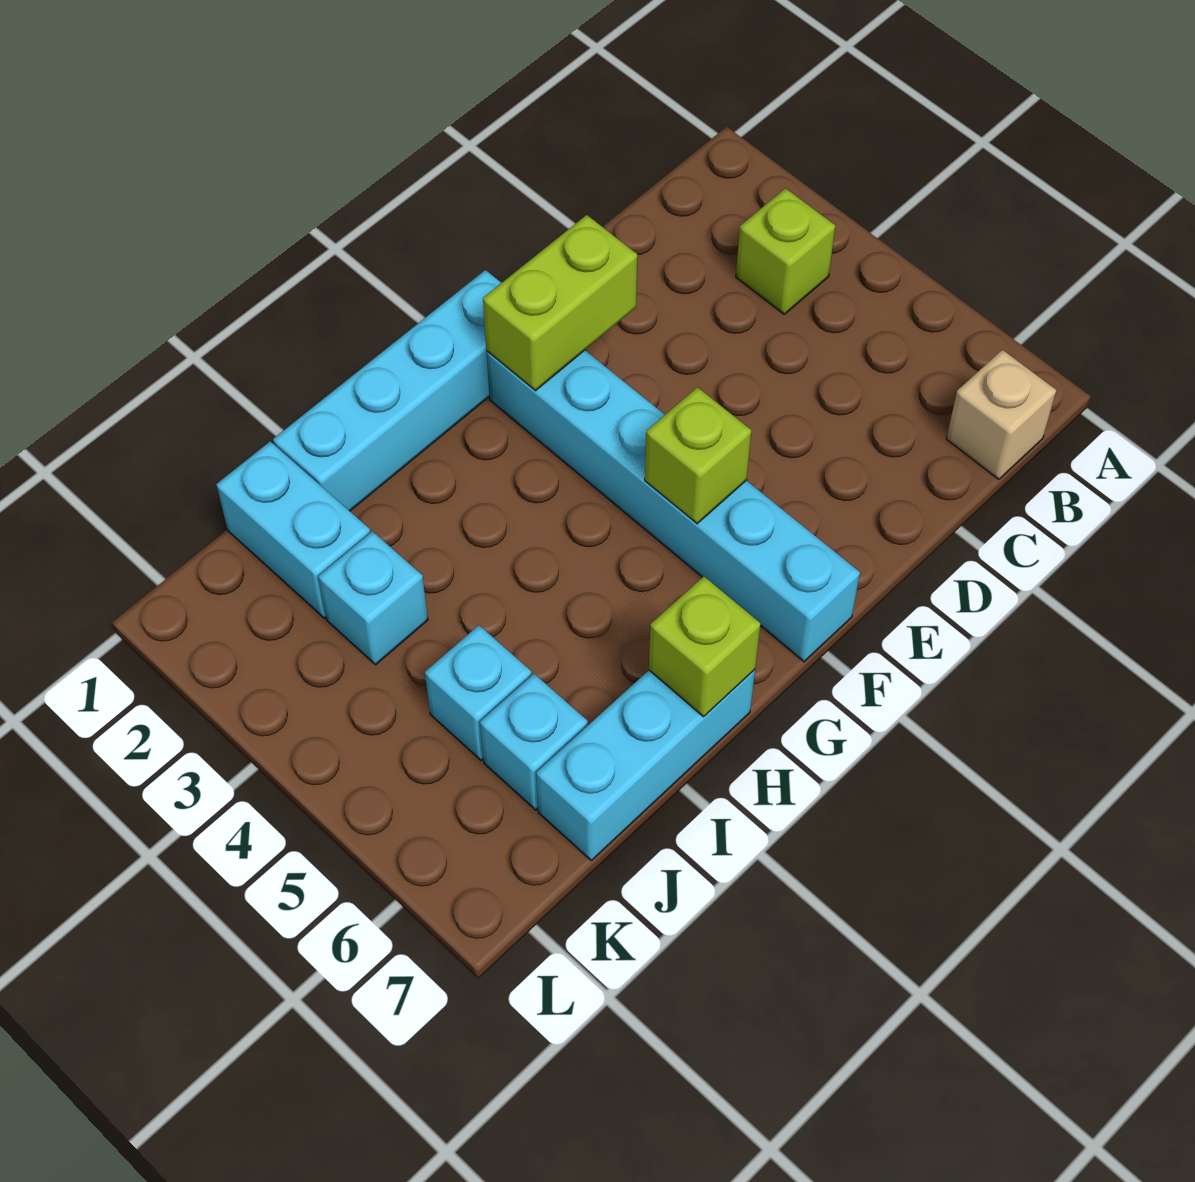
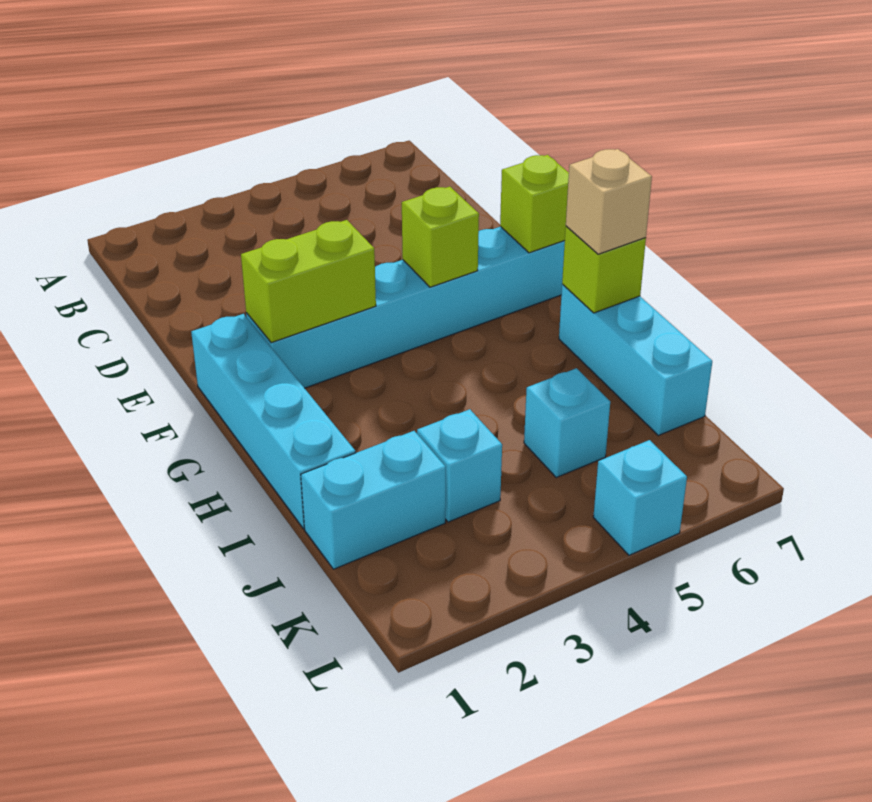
lime 1x1 brick [736,188,835,314] -> lime 1x1 brick moved to [500,155,569,253]
tan 1x1 brick [946,350,1057,479] -> tan 1x1 brick moved to [566,149,652,254]
lime 1x2 brick [483,215,637,391] -> lime 1x2 brick turned to [241,220,376,343]
cyan 1x1 brick [480,674,588,810] -> cyan 1x1 brick moved to [593,440,687,555]

